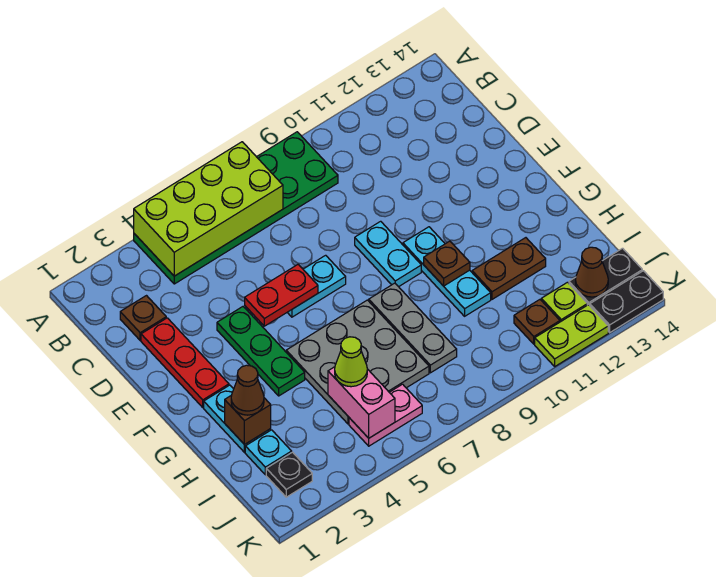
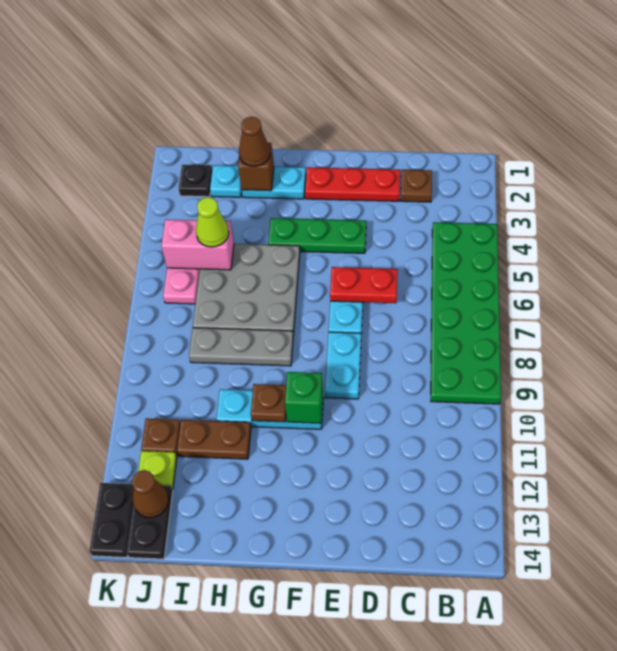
lime 2x4 brick [134,142,283,276] -> none
red 1x2 plate [245,264,318,326] -> red 1x2 plate turned to [330,267,398,303]
cyan 1x2 plate [355,221,421,287] -> cyan 1x2 plate turned to [325,332,361,399]
none -> green 1x1 brick [285,372,323,423]
brown 1x2 plate [472,238,546,299] -> brown 1x2 plate turned to [177,420,251,459]
lime 1x2 plate [535,305,608,366] -> none

